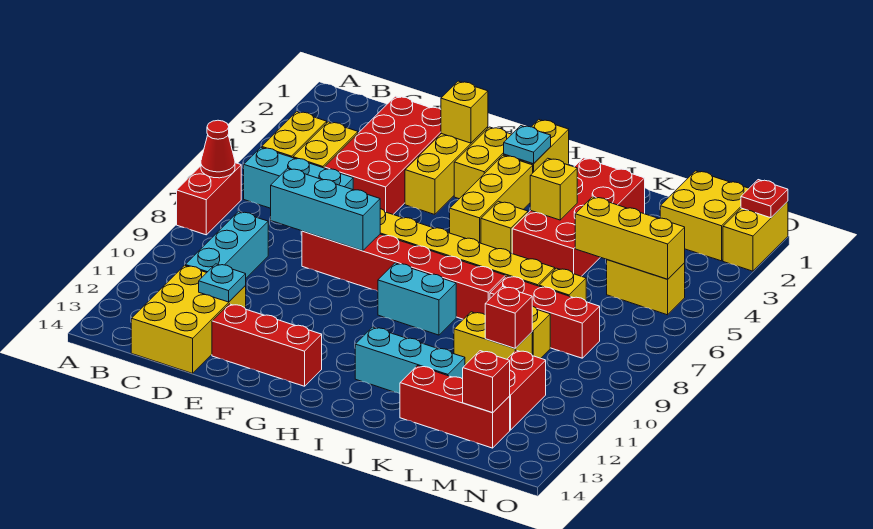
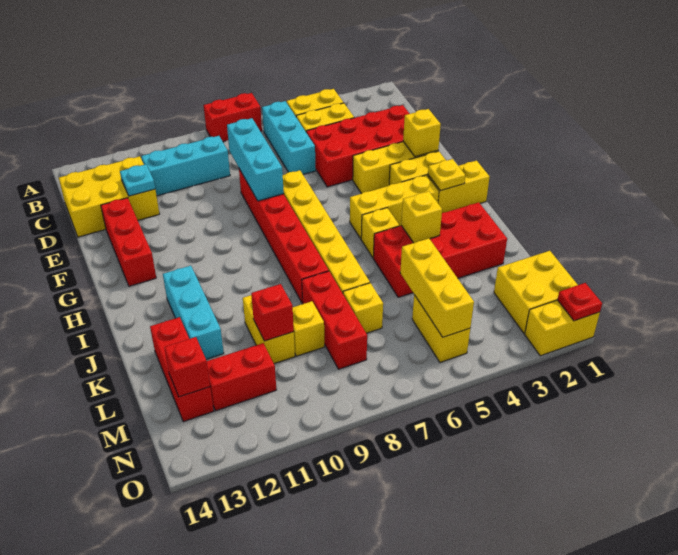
red 1x1 cone [201,120,235,178] -> none
cyan 1x1 plate [504,126,551,164] -> yellow 1x1 plate [428,159,466,191]
cyan 1x2 brick [378,263,456,335] -> none

